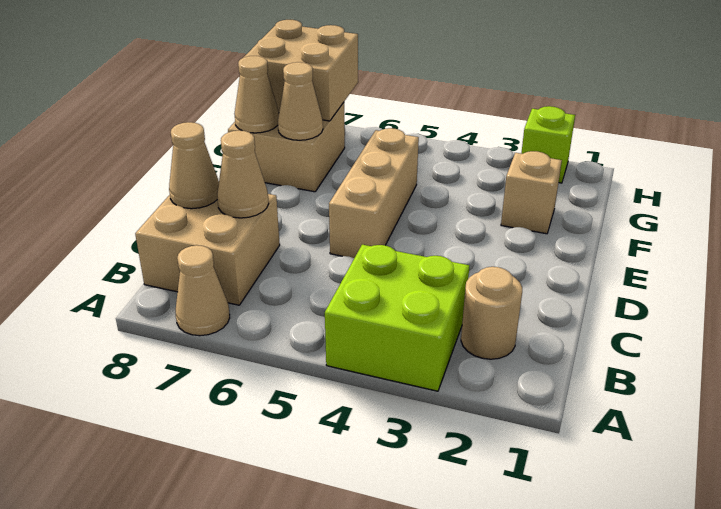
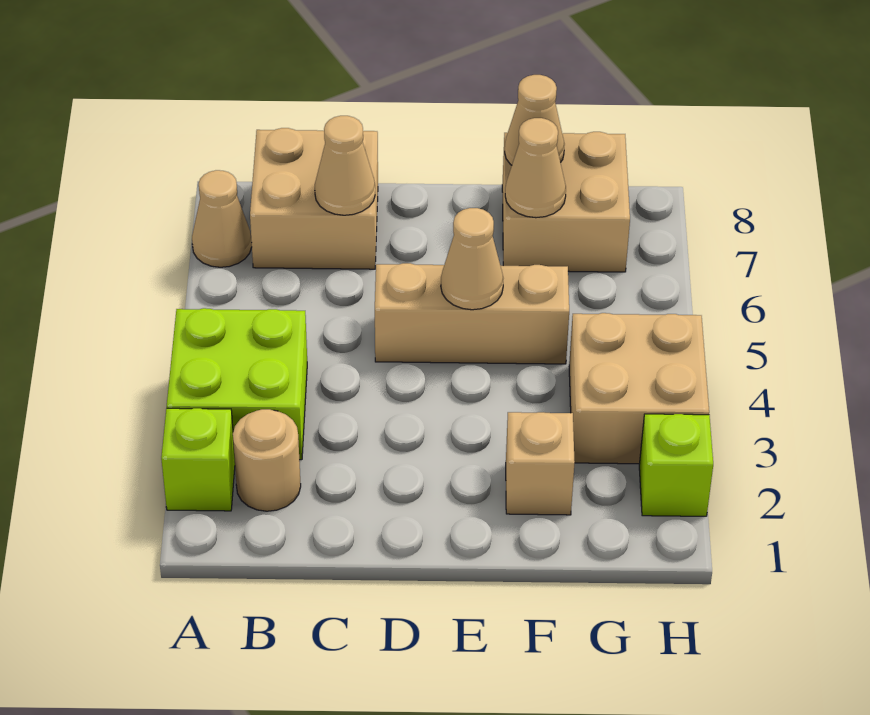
none -> lime 1x1 brick [161,408,235,511]
tan 1x1 cone [169,122,219,209] -> tan 1x1 cone moved to [441,208,503,310]
tan 2x2 brick [243,20,358,121] -> tan 2x2 brick moved to [569,313,709,464]

